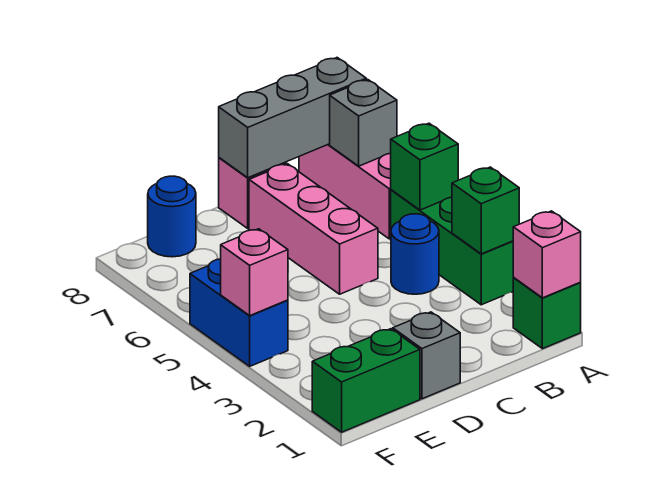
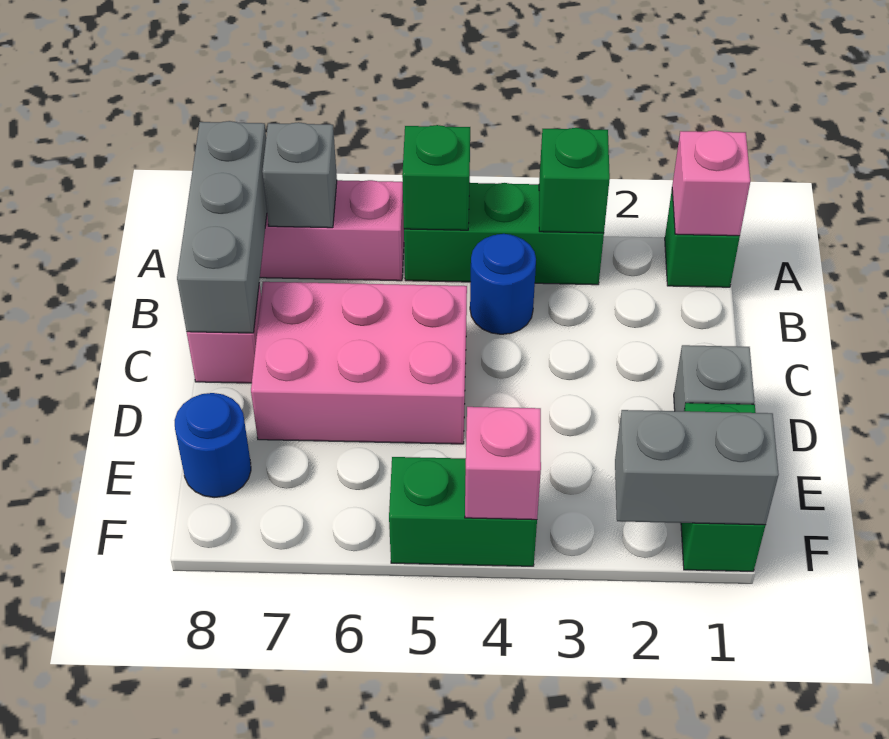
pink 1x3 brick [249,164,378,294] -> pink 2x3 brick [251,282,467,444]
none -> grey 1x2 brick [615,410,779,525]
blue 1x2 brick [190,259,288,366] -> green 1x2 brick [389,457,537,566]

